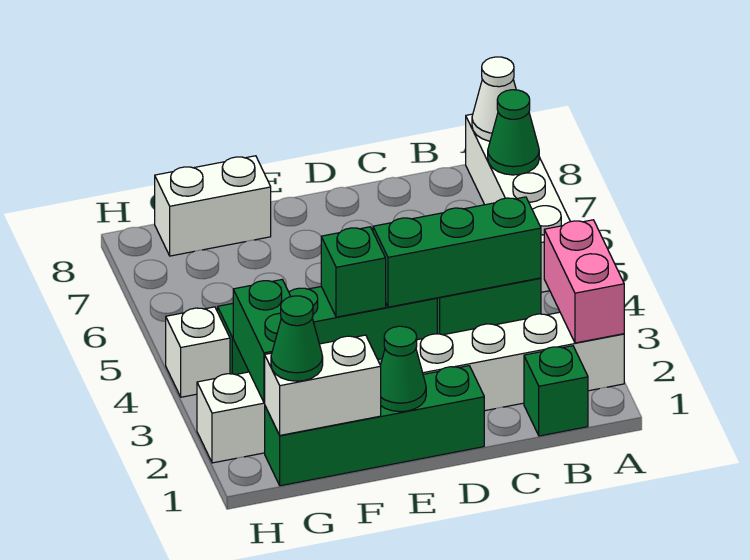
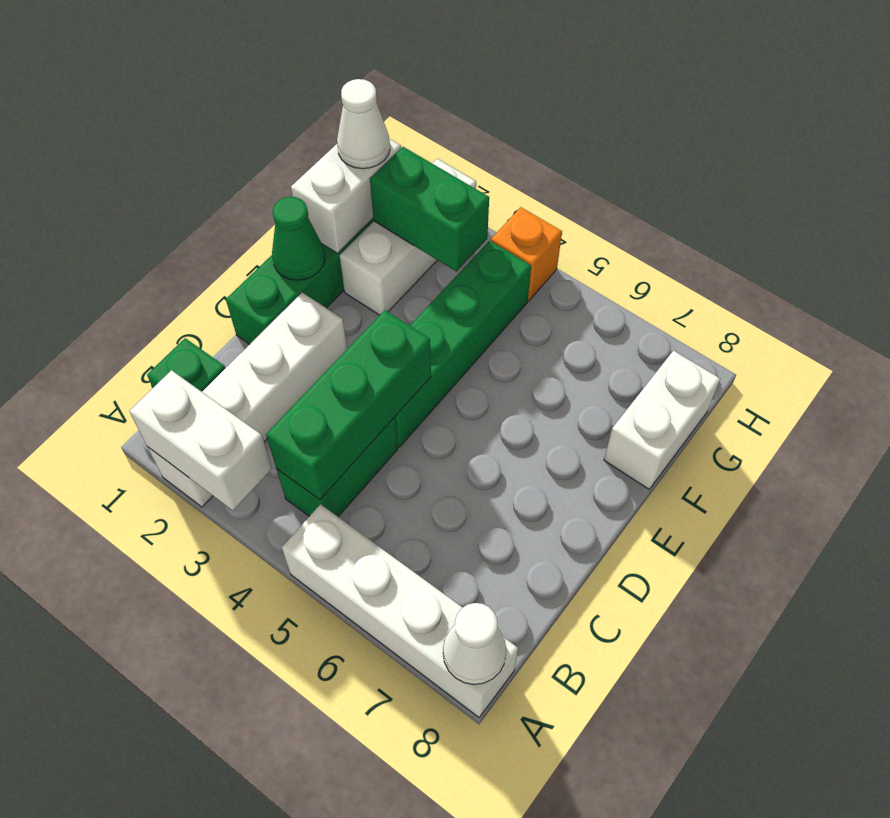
pink 1x2 brick [544,220,624,343] -> white 1x2 brick [130,370,272,510]
green 1x1 cone [488,90,539,175] -> none
green 1x1 brick [321,227,386,317] -> none
green 1x1 cone [271,296,323,381] -> white 1x1 cone [337,79,390,169]
white 1x1 brick [166,307,230,397] -> orange 1x1 brick [491,207,562,301]

